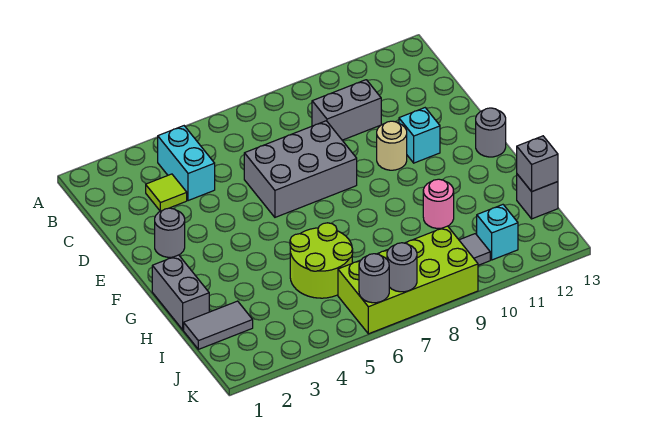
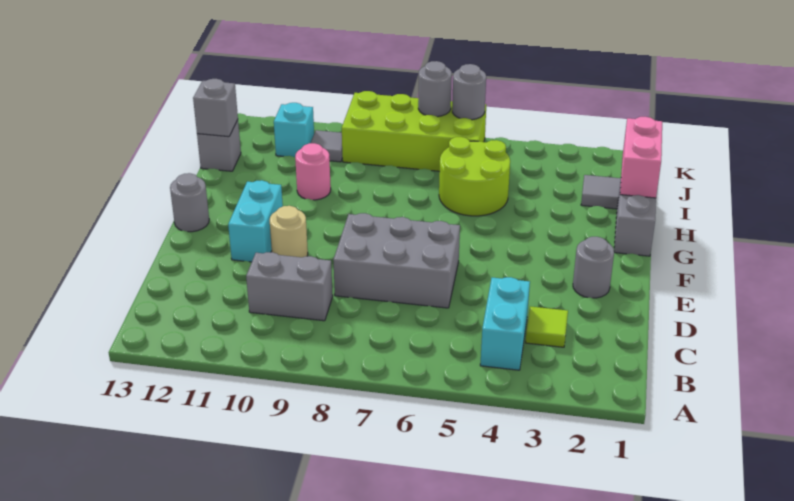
cyan 1x1 brick [399,108,440,163] -> cyan 1x2 brick [228,180,283,262]
none -> pink 1x2 brick [620,117,662,198]

